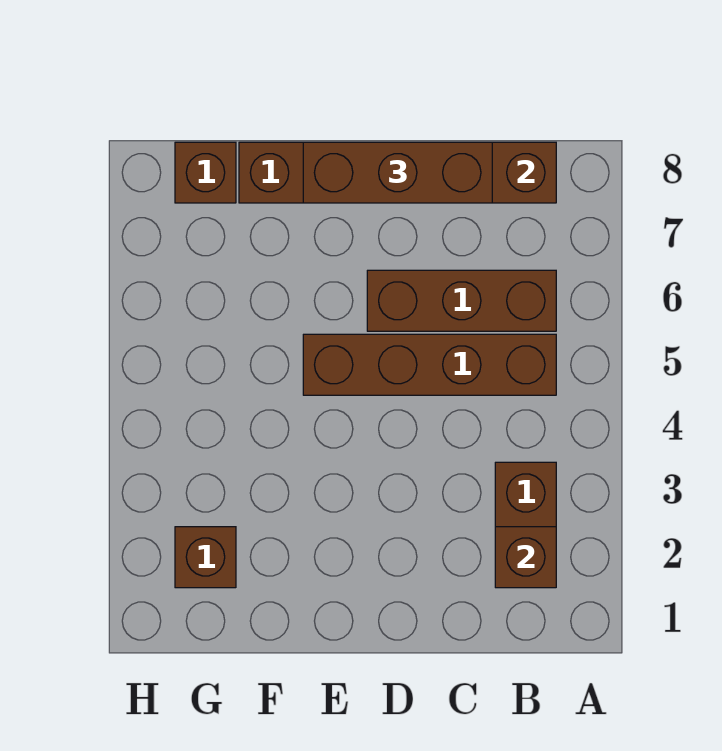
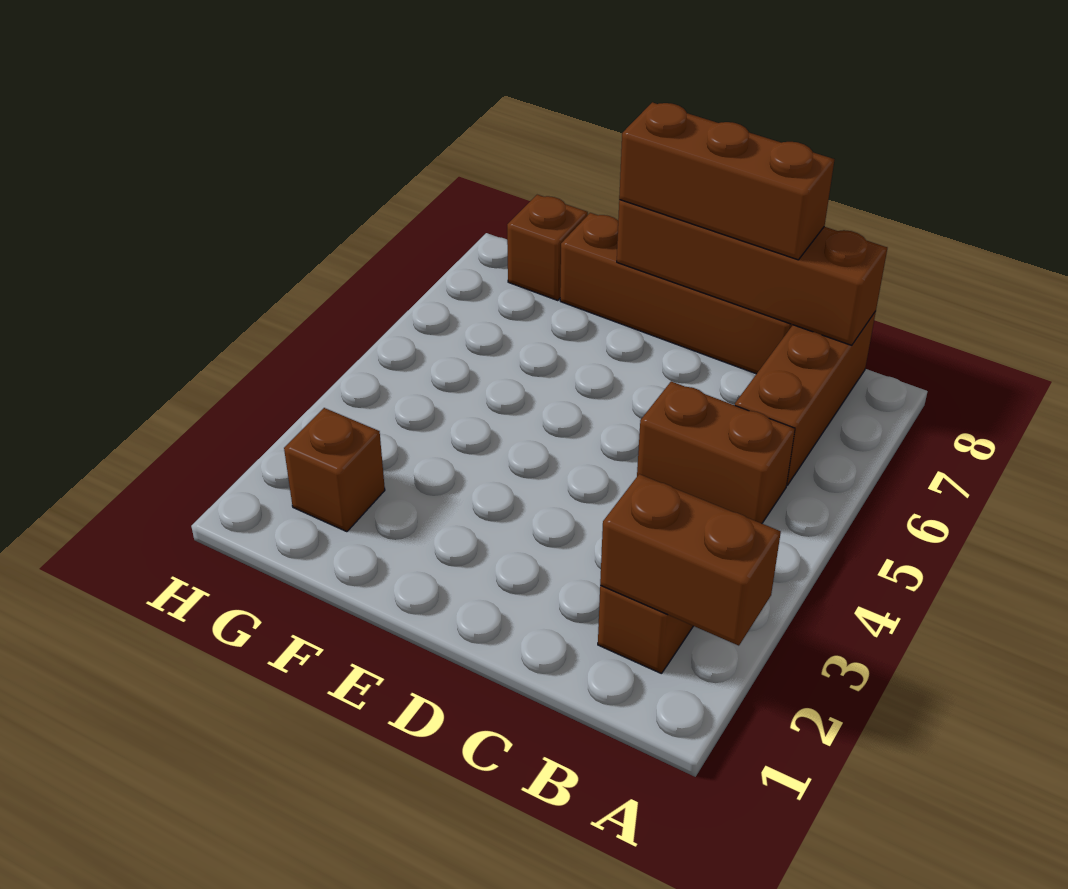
brown 1x1 brick [495,527,556,588] -> brown 1x2 brick [600,474,781,646]
brown 1x4 brick [303,334,556,395] -> brown 1x2 brick [637,381,795,523]
brown 1x3 brick [367,270,556,331] -> brown 1x3 brick turned to [735,311,876,485]

